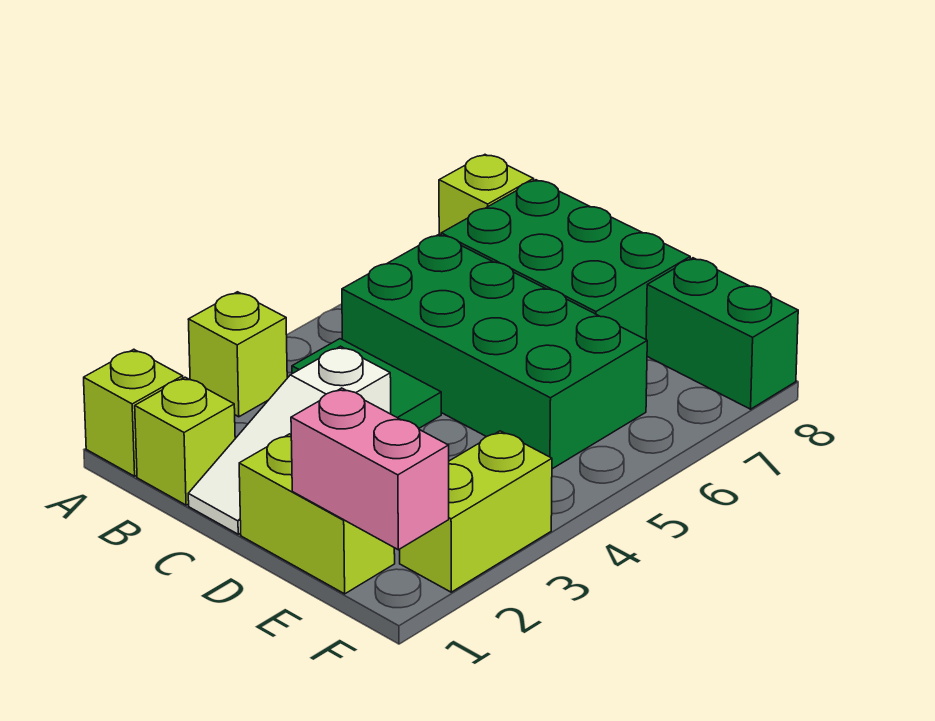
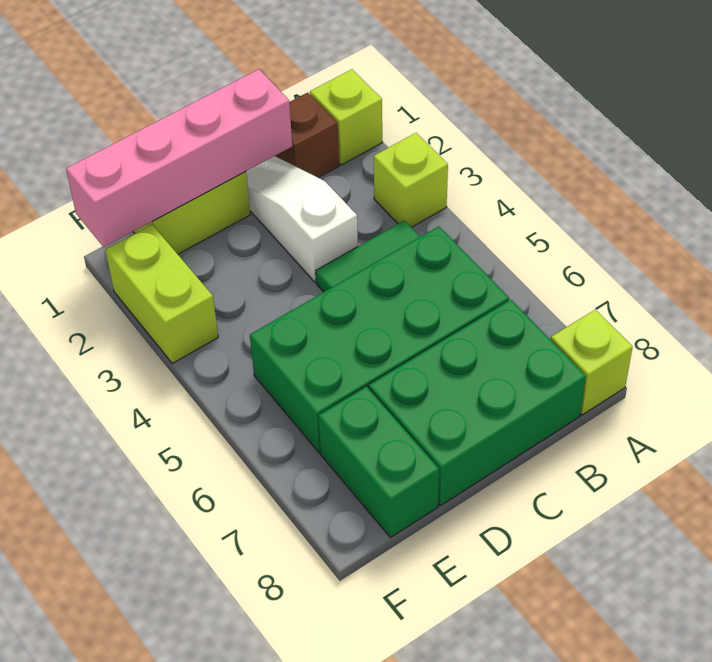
lime 1x1 brick [135,377,235,505] -> brown 1x1 brick [275,93,339,178]
pink 1x2 brick [291,388,449,550] -> pink 1x4 brick [66,69,292,247]
green 1x2 brick [646,258,798,409] -> green 1x2 brick turned to [318,387,439,538]

